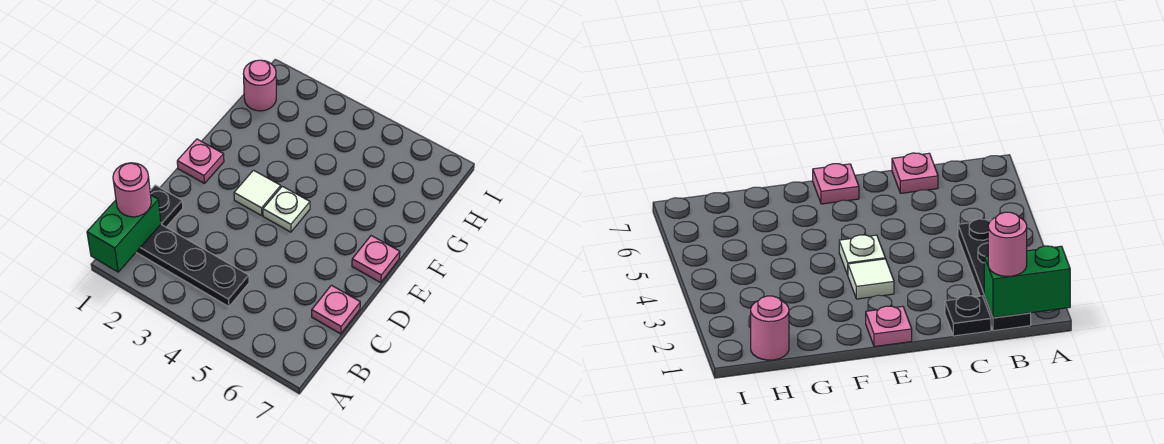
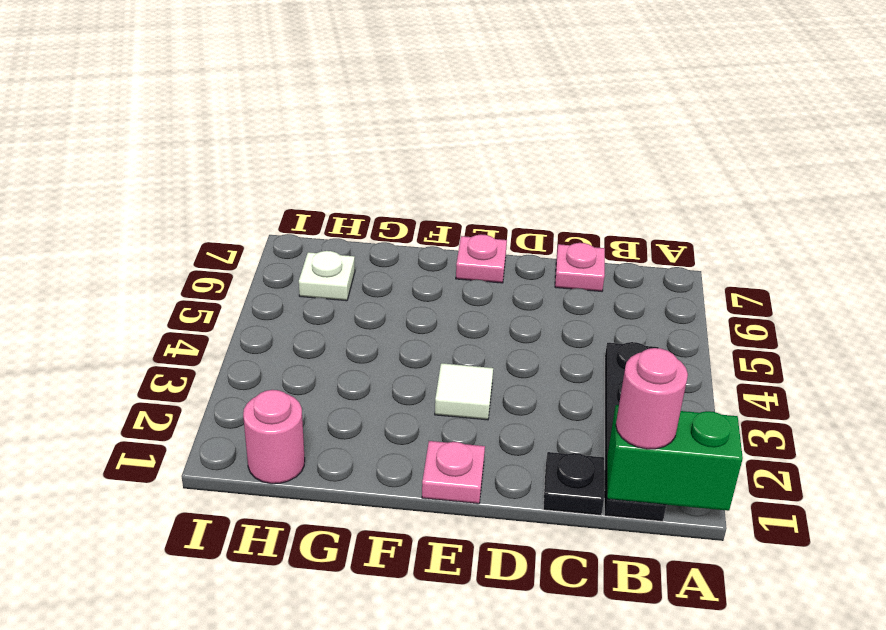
white 1x1 plate [263,186,310,232] -> white 1x1 plate moved to [299,251,355,301]

